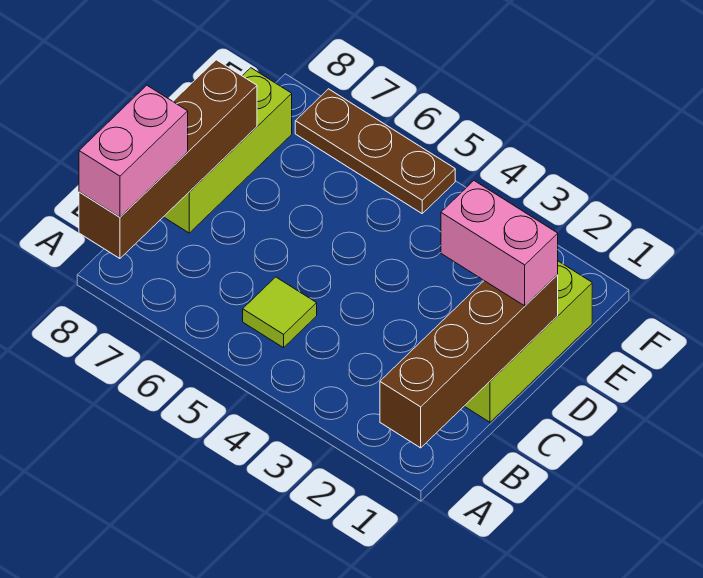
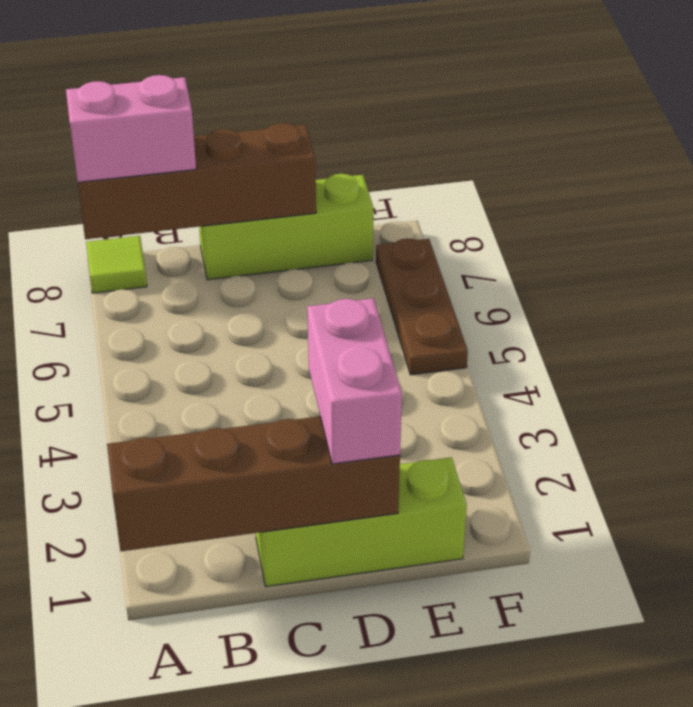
lime 1x1 tile [243,277,317,348] -> lime 1x1 tile moved to [86,236,147,293]

